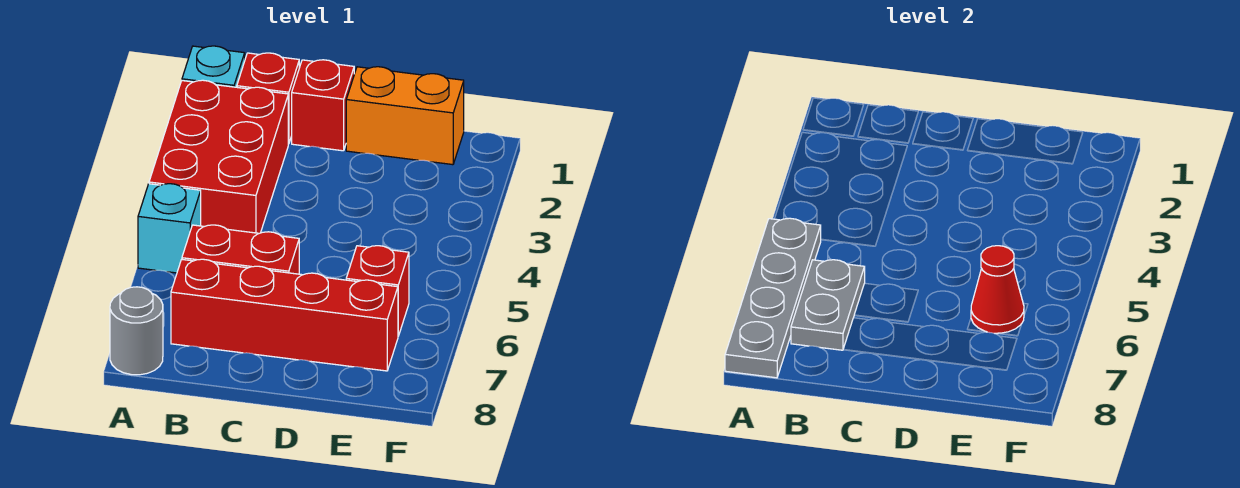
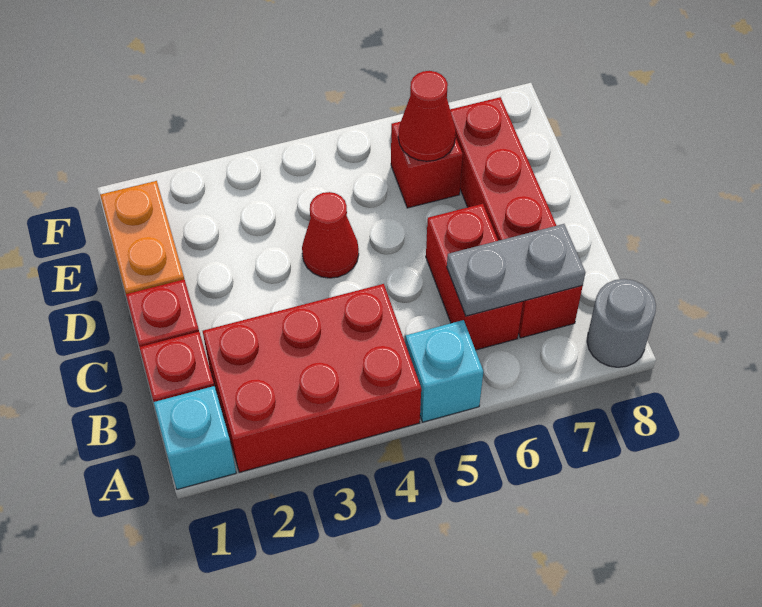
grey 1x4 plate [725,218,821,378] -> none
none -> red 1x1 cone [302,192,359,278]

